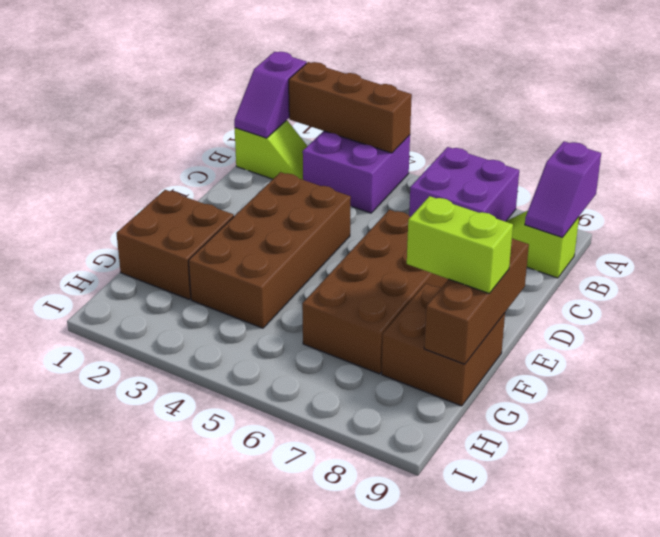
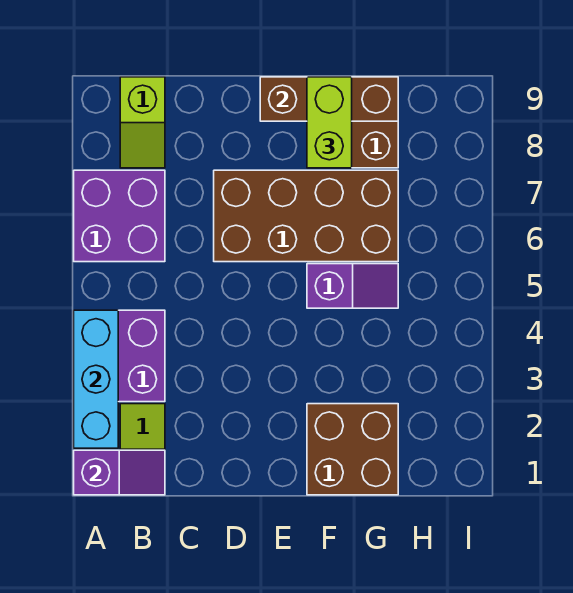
brown 1x3 brick [289,62,412,153] -> cyan 1x3 brick [74,310,118,448]
purple 1x2 slope [525,141,601,237] -> purple 1x2 slope moved to [307,264,398,308]
brown 2x4 brick [188,172,351,328] -> none

